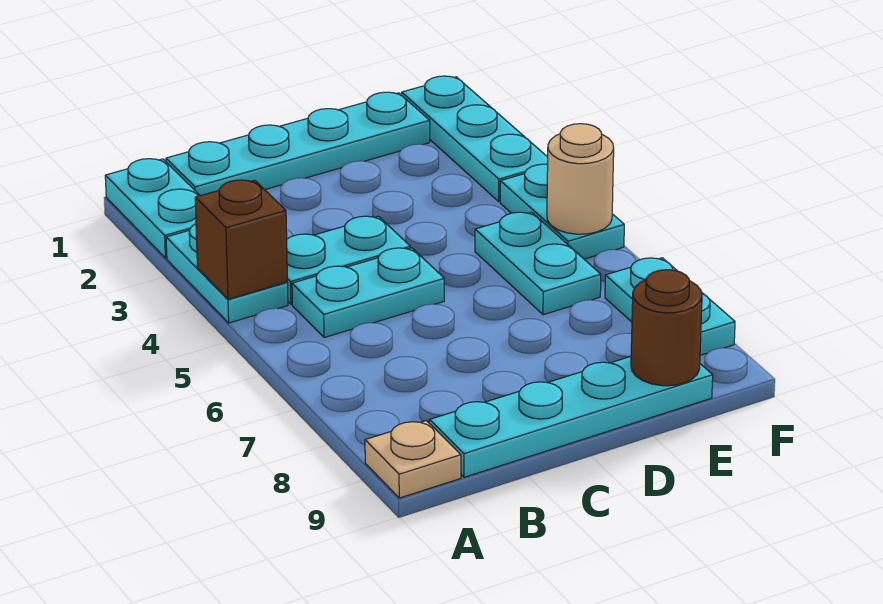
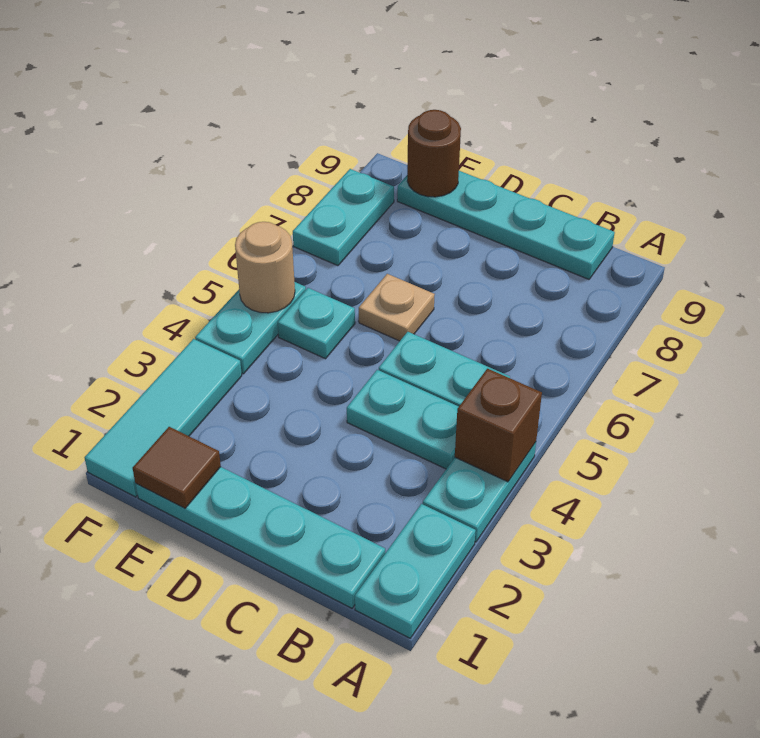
tan 1x1 plate [365,421,461,498] -> tan 1x1 plate moved to [359,274,435,341]
none -> brown 1x1 tile [133,427,221,508]
cyan 1x2 plate [475,212,601,315] -> cyan 1x1 plate [278,288,355,359]
cyan 1x3 plate [402,76,548,201] -> cyan 1x3 tile [85,339,242,497]

